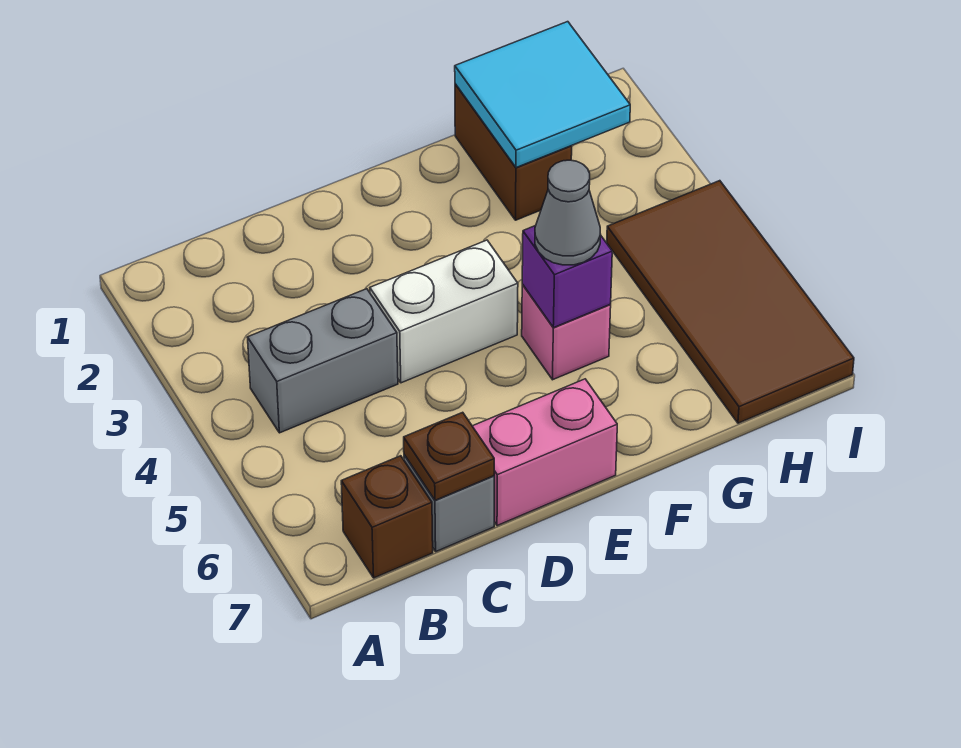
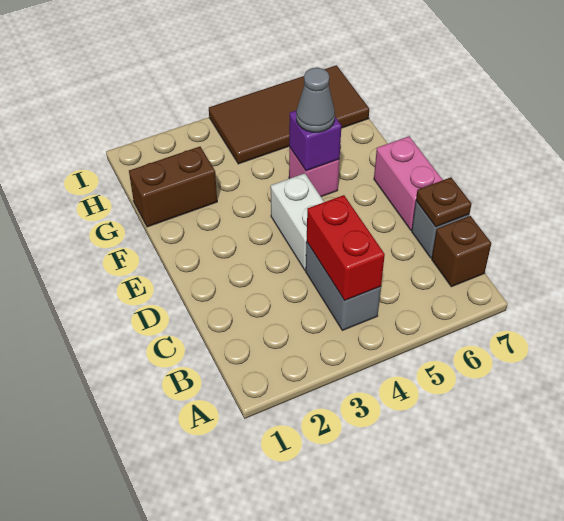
none -> red 1x2 brick [307,195,385,301]
cyan 2x2 tile [455,22,630,168] -> none

